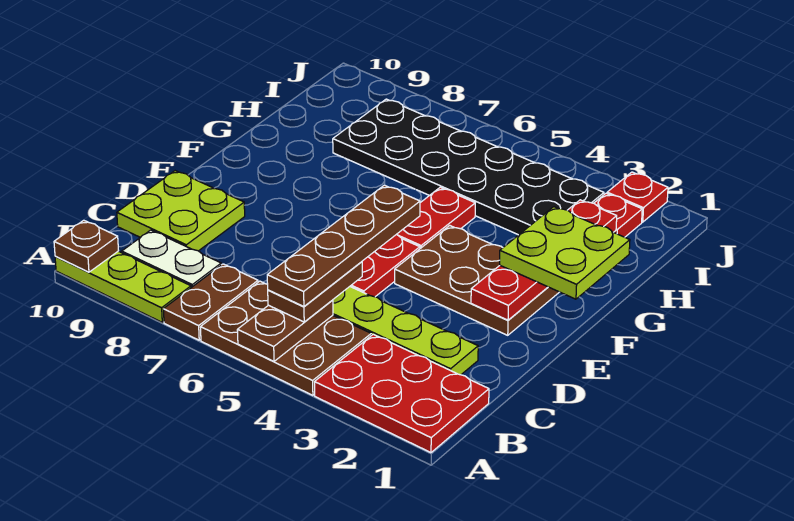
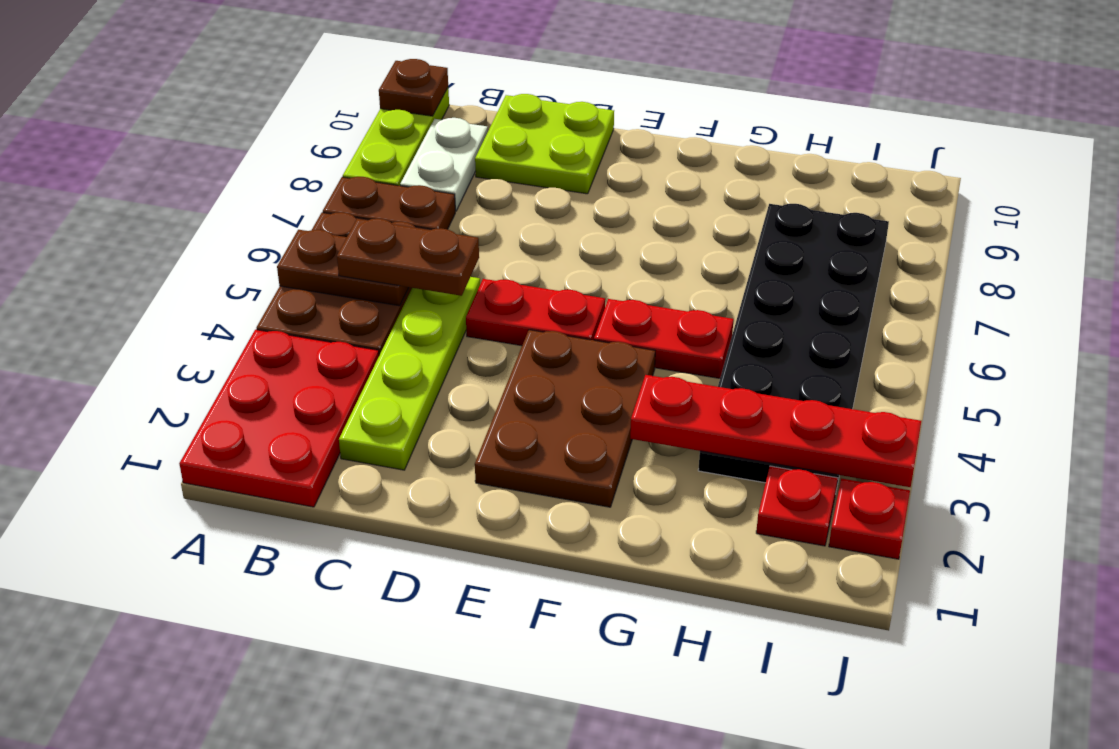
brown 1x4 plate [267,185,420,307] -> none
red 1x4 plate [471,200,617,320] -> red 1x4 plate moved to [630,375,921,487]
lime 2x2 plate [500,207,630,299] -> none

